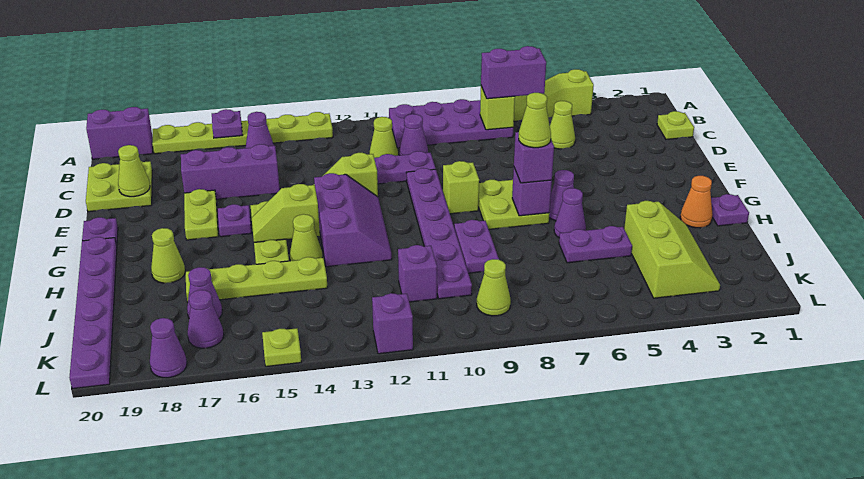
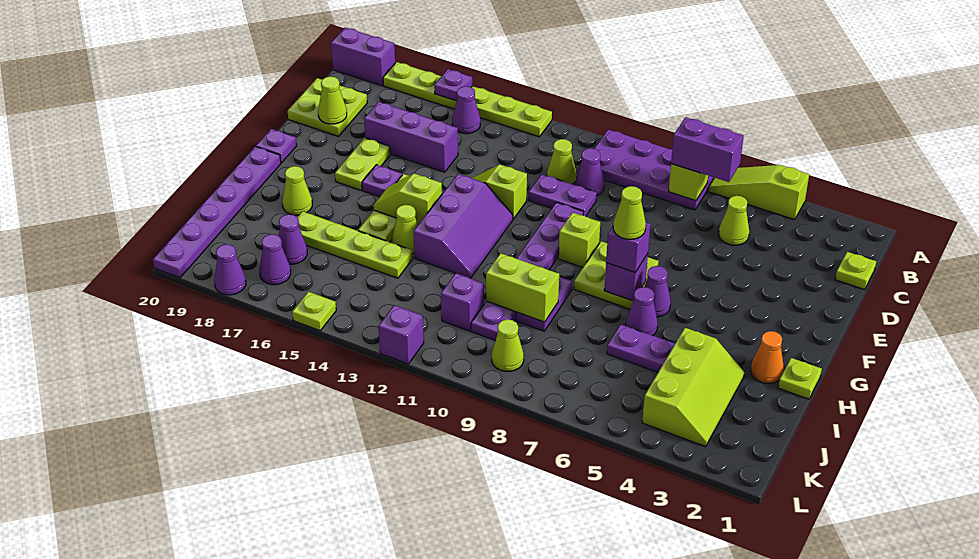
purple 1x1 plate [711,194,749,226] -> lime 1x1 plate [778,358,822,399]
none -> lime 1x2 brick [486,253,559,322]

